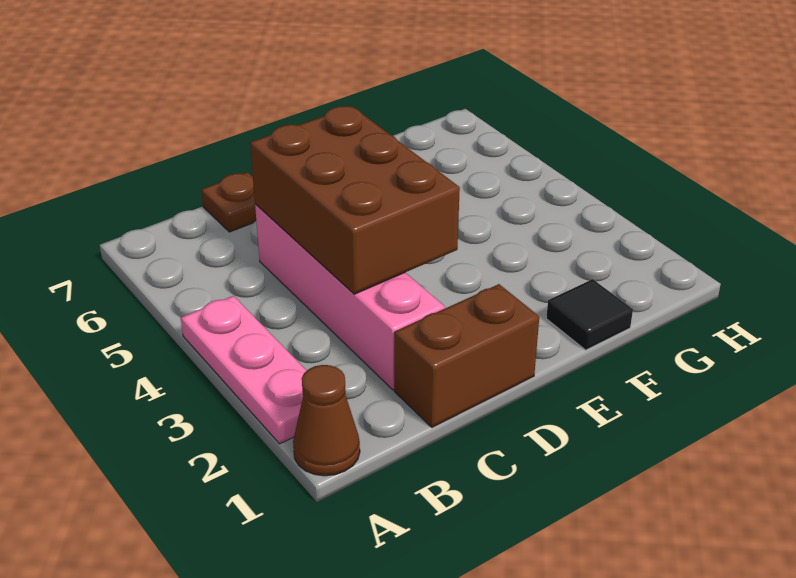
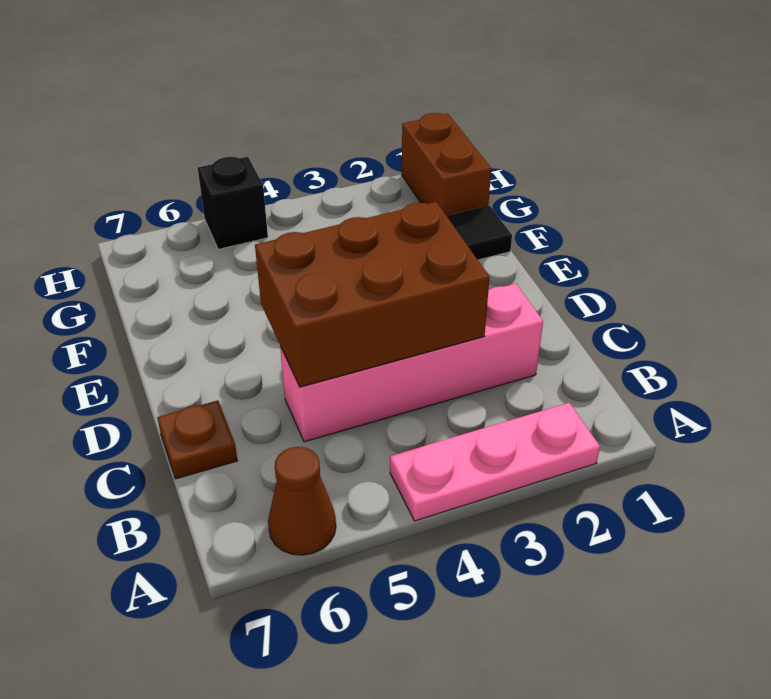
brown 1x1 cone [293,365,360,476] -> brown 1x1 cone moved to [268,447,336,555]
brown 1x2 brick [394,284,539,427] -> brown 1x2 brick moved to [402,113,491,216]
none -> black 1x1 brick [198,157,268,249]

